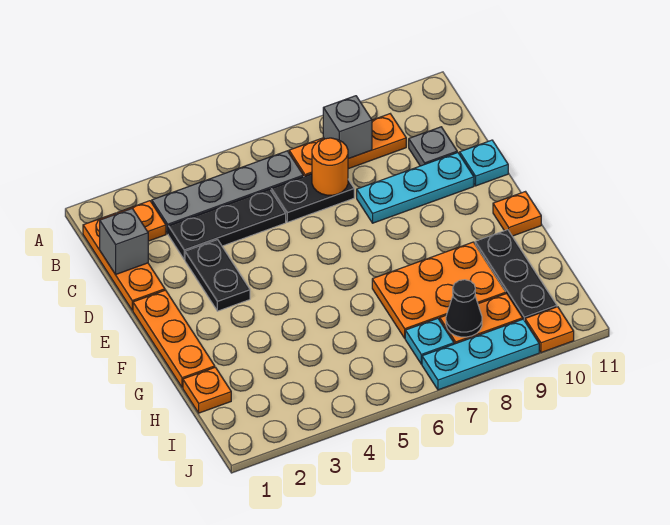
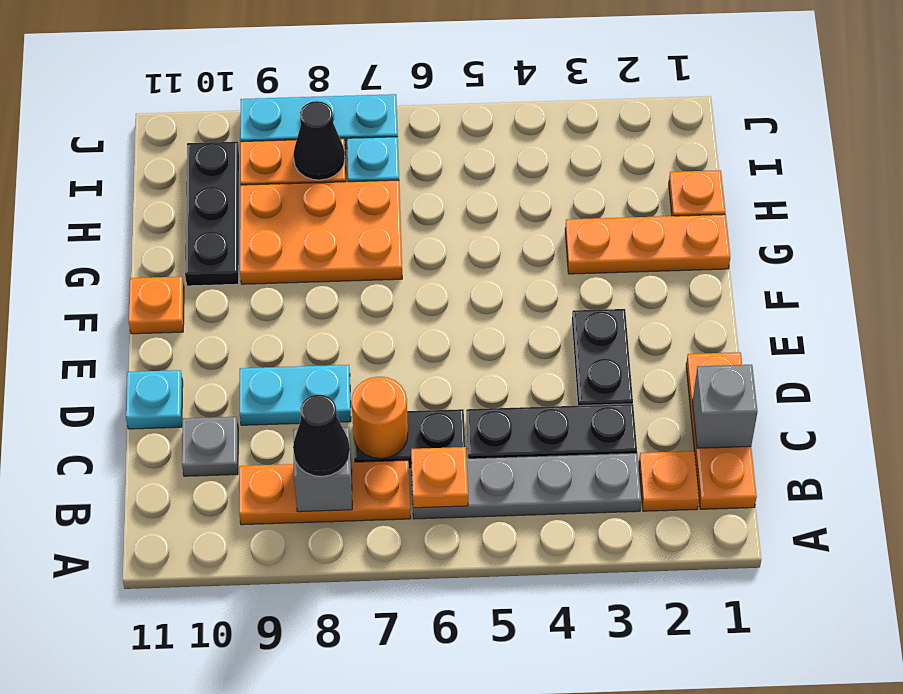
none -> black 1x1 cone [293,394,350,476]
cyan 1x3 plate [357,152,474,223] -> cyan 1x2 plate [240,365,351,425]
orange 1x3 plate [133,290,215,387] -> orange 1x3 plate turned to [565,214,730,274]
orange 1x1 plate [525,307,574,353] -> orange 1x1 plate moved to [411,447,468,508]

